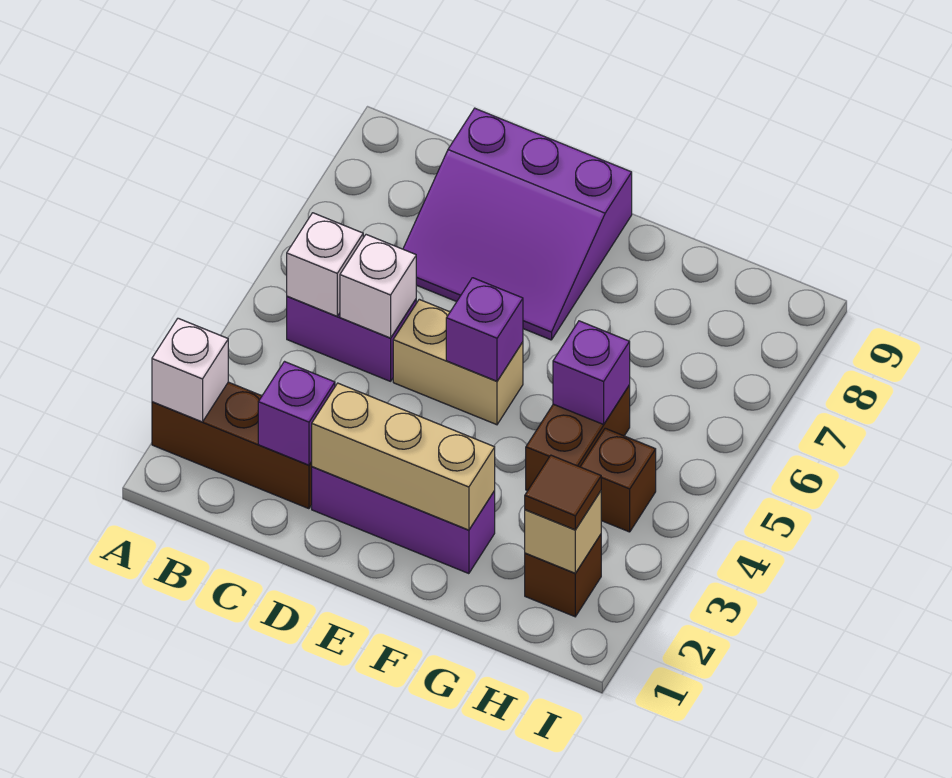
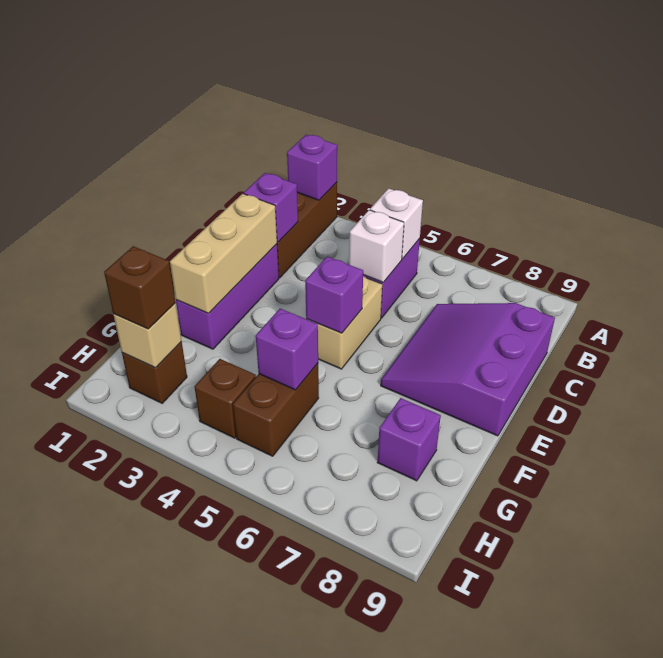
white 1x1 brick [152,318,228,422] -> purple 1x1 brick [287,135,337,200]
brown 1x2 brick [526,385,630,491] -> brown 1x2 brick turned to [233,363,319,456]
none -> purple 1x1 brick [377,398,441,481]
brown 1x1 tile [525,455,601,530] -> brown 1x1 brick [104,246,176,329]

